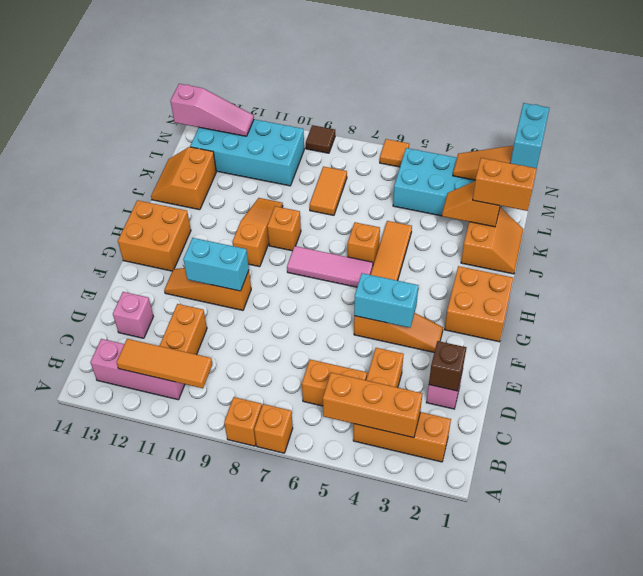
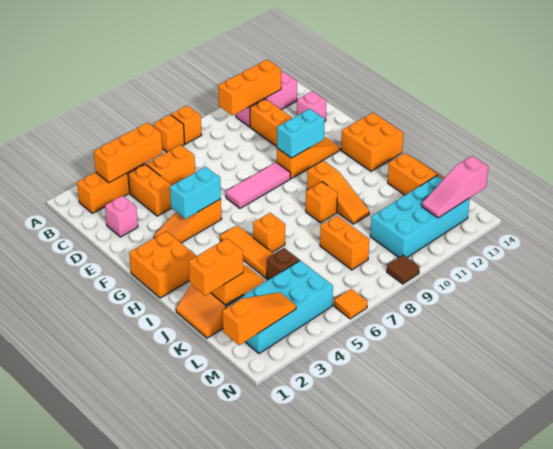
orange 1x3 tile [116,339,212,388] -> orange 1x3 brick [218,60,281,115]
brown 1x1 brick [429,341,466,391] -> brown 1x1 brick moved to [267,248,300,280]
pink 1x3 tile [287,246,373,287] -> pink 1x3 tile moved to [226,162,291,208]
orange 1x2 tile [310,166,347,215] -> orange 1x2 brick [320,216,369,270]
cyan 1x2 brick [510,103,549,168] -> none

